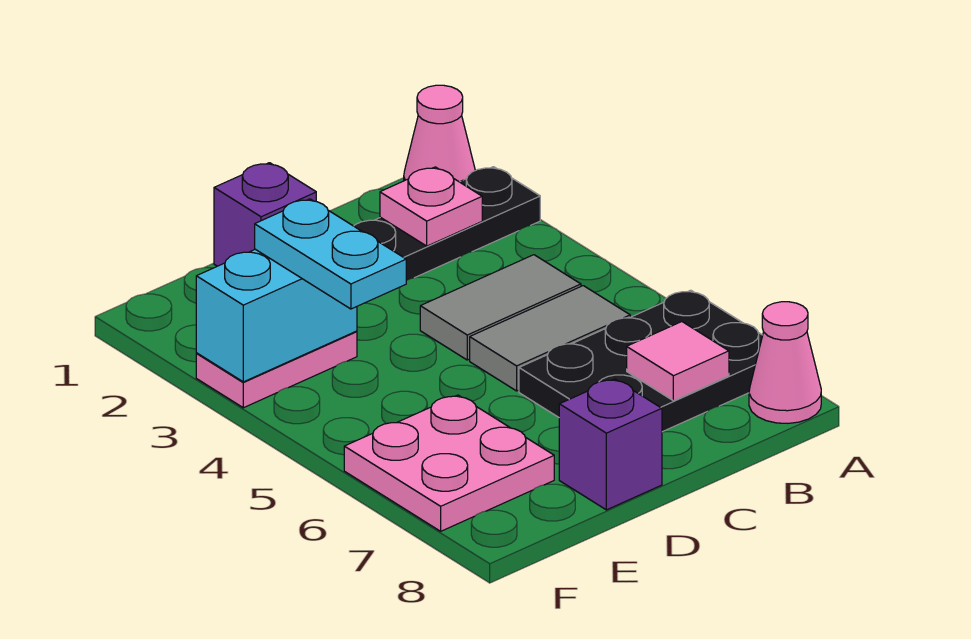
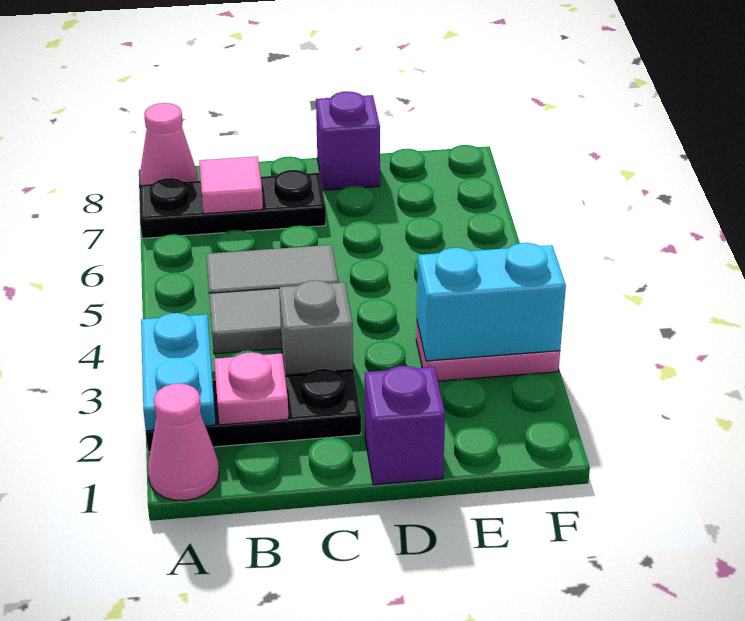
black 2x3 plate [519,290,763,432] -> black 1x3 plate [139,170,326,238]
none -> grey 1x1 brick [279,280,353,375]
cyan 1x2 plate [255,199,406,309] -> cyan 1x2 plate moved to [141,313,216,431]
pink 2x2 plate [344,395,554,531] -> none

